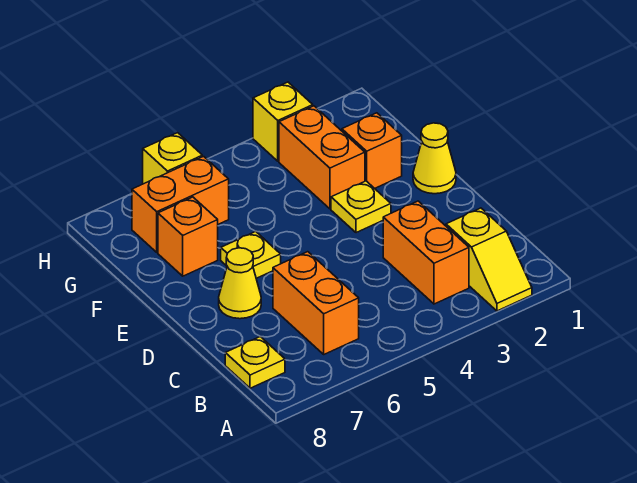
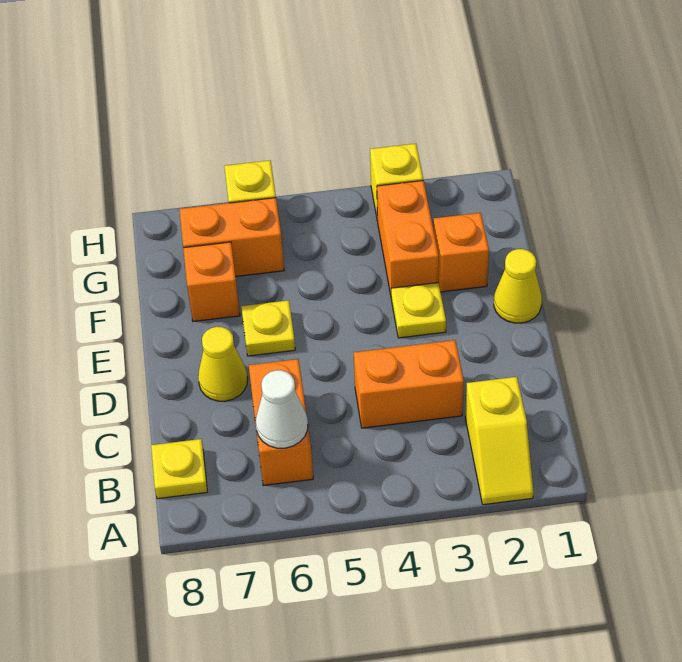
orange 1x2 brick [383,201,469,304] -> orange 1x2 brick turned to [354,340,464,428]
none -> white 1x1 cone [256,370,308,448]

